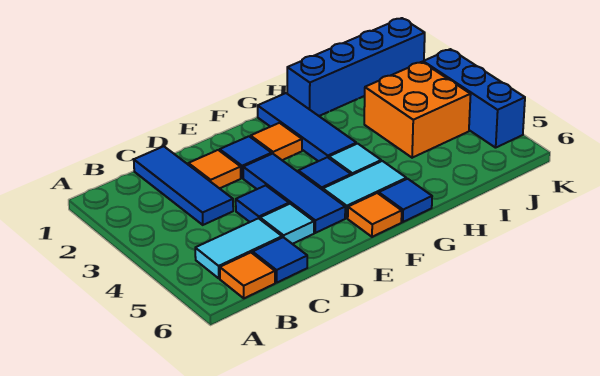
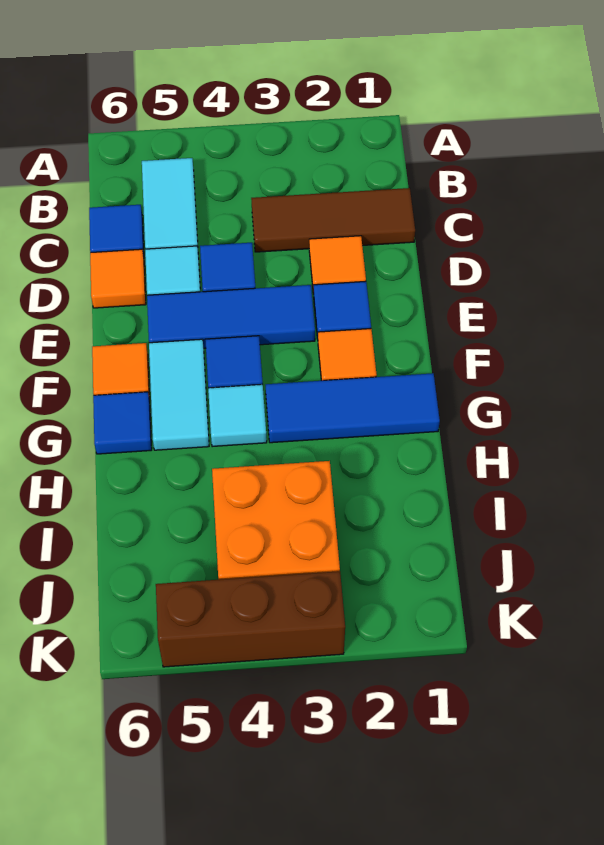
orange 1x1 tile [220,253,275,298] -> orange 1x1 tile moved to [90,249,146,308]
blue 1x3 tile [134,146,233,225] -> brown 1x3 tile [251,188,415,252]
blue 1x4 brick [287,18,425,116] -> none
blue 1x3 brick [423,49,525,148] -> brown 1x3 brick [156,571,345,667]

